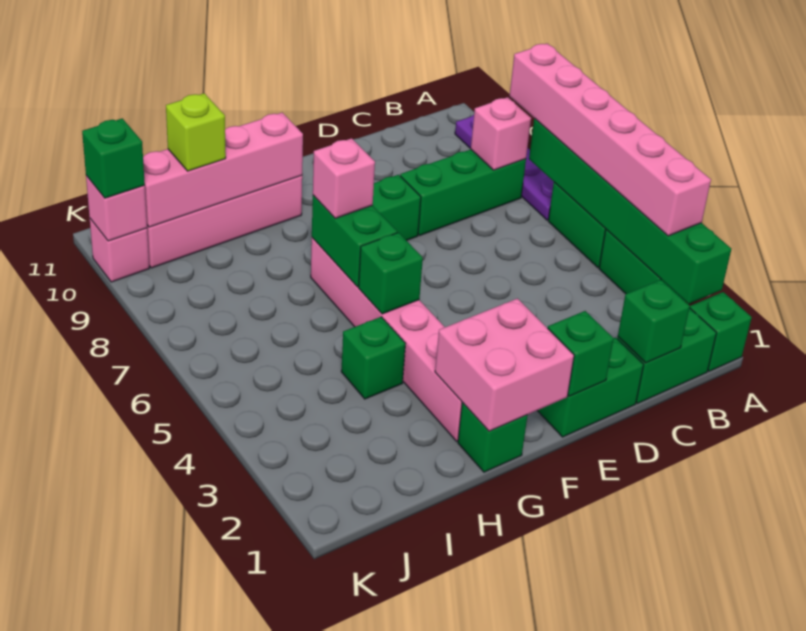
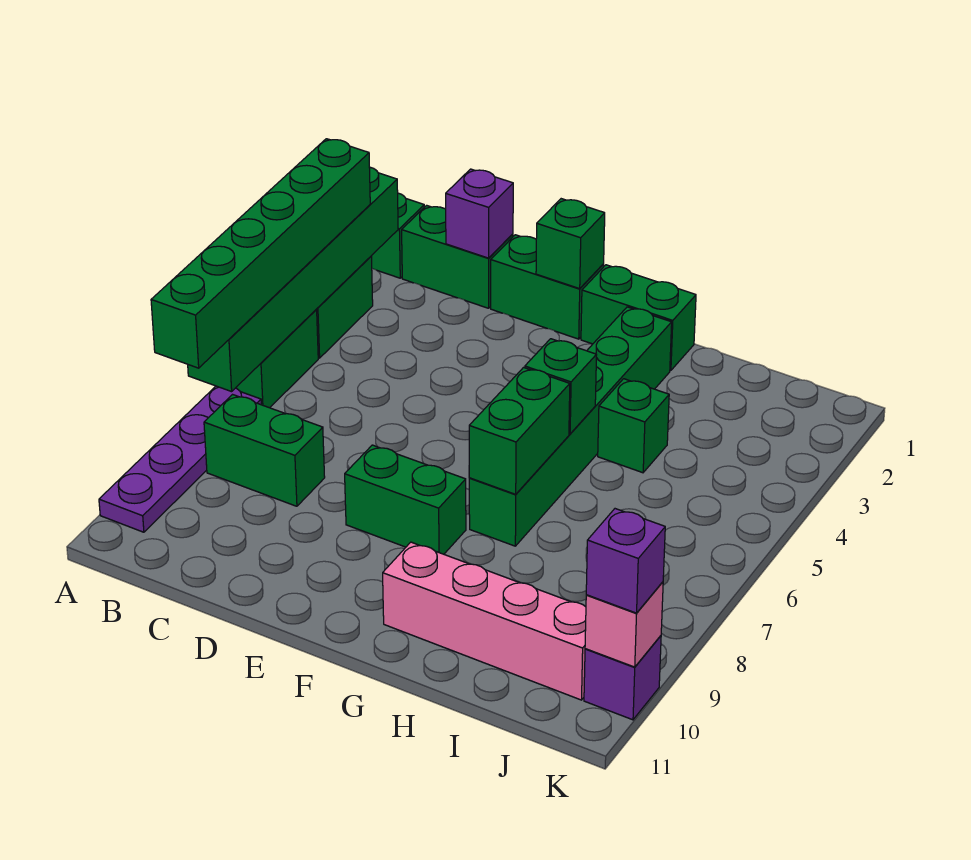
pink 1x6 brick [510,43,711,236] -> green 1x6 brick [151,139,370,368]
green 1x3 brick [400,149,526,235] -> green 1x2 brick [204,395,325,506]
pink 1x1 brick [471,97,531,170] -> none
green 1x1 brick [618,280,690,363] -> purple 1x1 brick [446,169,513,258]
pink 2x2 brick [435,299,574,431] -> none
green 1x1 brick [458,403,528,472] -> green 1x2 brick [581,265,696,371]
pink 1x6 brick [311,238,462,441] -> green 1x6 brick [469,307,672,546]
pink 1x1 brick [313,138,375,218] -> none
pink 1x4 brick [143,113,303,227] -> none
lime 1x1 brick [166,93,226,171] -> none
pink 1x1 brick [90,219,149,282] -> purple 1x1 brick [584,636,661,720]
green 1x1 brick [82,118,145,198] -> purple 1x1 brick [586,509,665,613]

